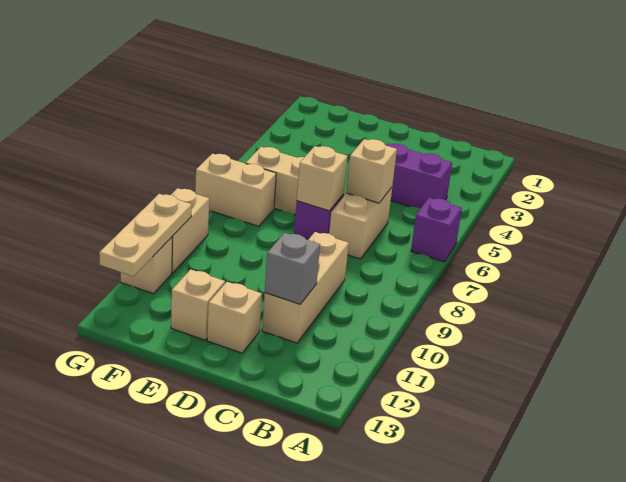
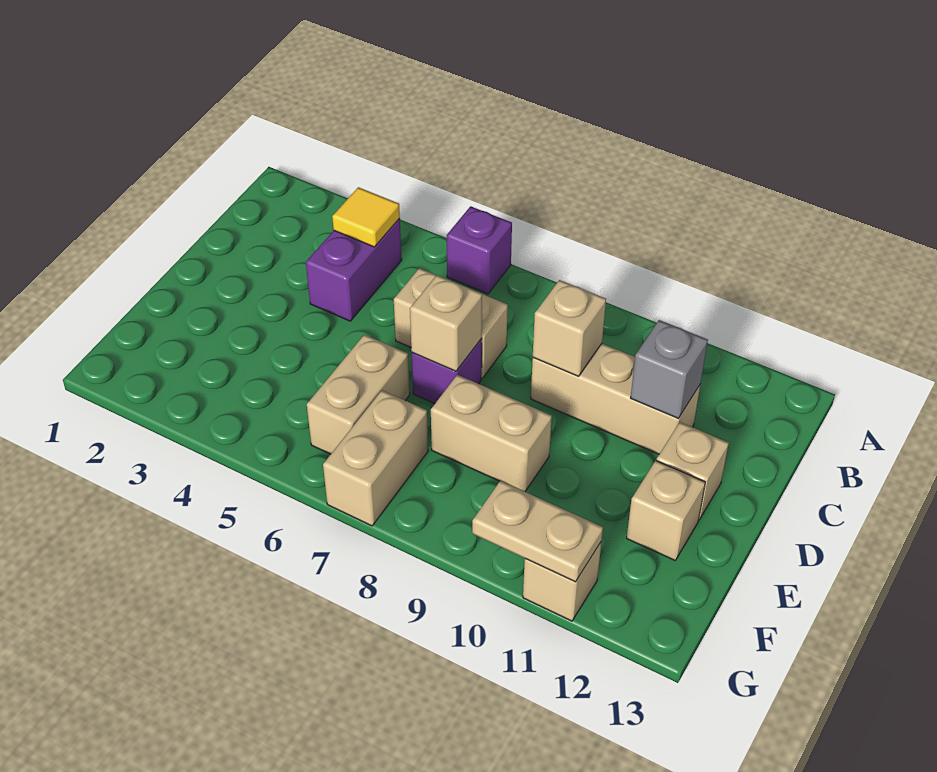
none -> yellow 1x1 tile [332,187,400,247]
tan 1x1 brick [346,139,397,203] -> tan 1x1 brick moved to [533,280,606,376]
tan 1x2 brick [171,188,209,273] -> tan 1x2 brick moved to [431,375,552,491]
tan 1x3 plate [99,194,192,276] -> tan 1x2 plate [472,481,603,582]

